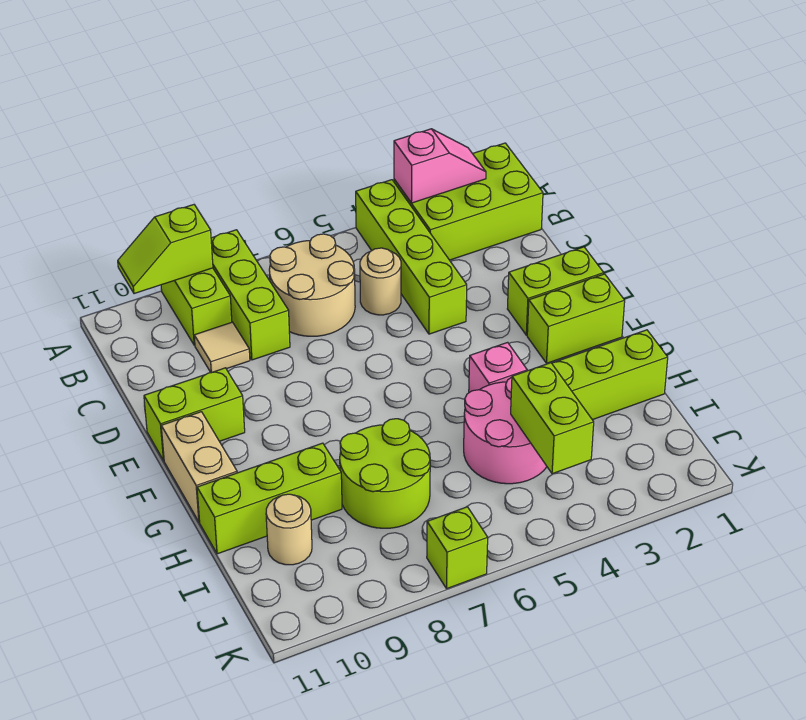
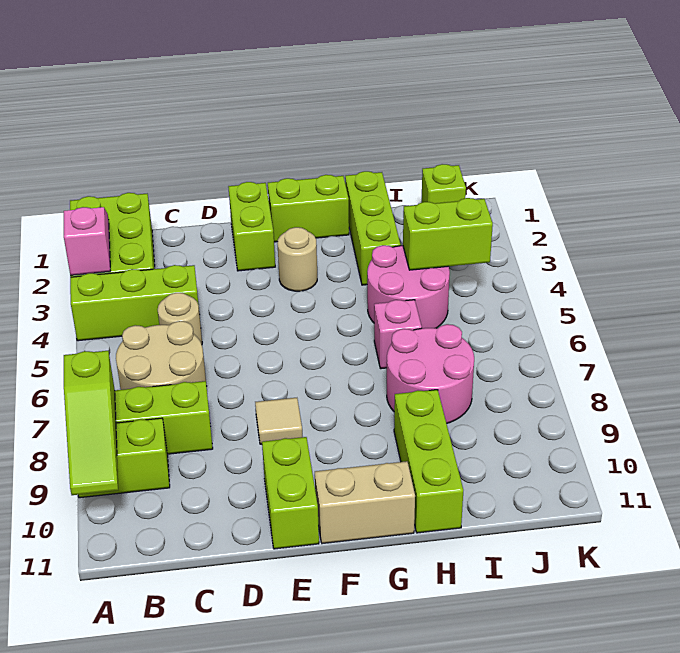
lime 1x4 brick [356,180,467,334] -> lime 1x3 brick [70,265,198,341]
lime 1x2 slope [118,205,213,294] -> lime 1x3 slope [64,351,118,495]
tan 1x1 tile [194,322,250,373] -> tan 1x1 tile moved to [255,398,303,444]
lime 1x2 brick [527,274,625,363] -> lime 1x2 brick turned to [268,175,349,242]
pink 1x1 brick [469,342,527,392] -> pink 1x1 brick moved to [374,300,422,369]
lime 2x2 round brick [340,419,430,528] -> pink 2x2 round brick [387,324,474,424]
tan 1x1 round brick [266,494,312,565] -> tan 1x1 round brick moved to [277,227,317,291]
lime 1x1 brick [427,507,488,589] -> lime 1x1 brick moved to [421,164,466,203]

